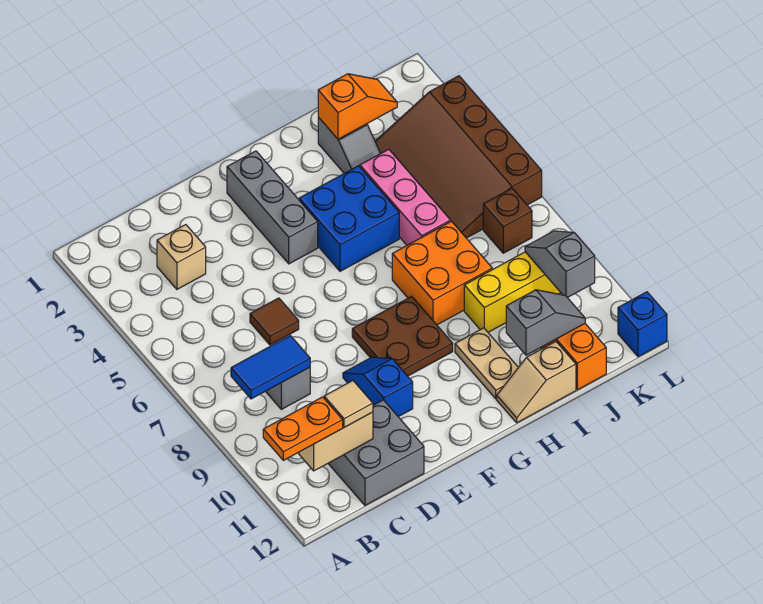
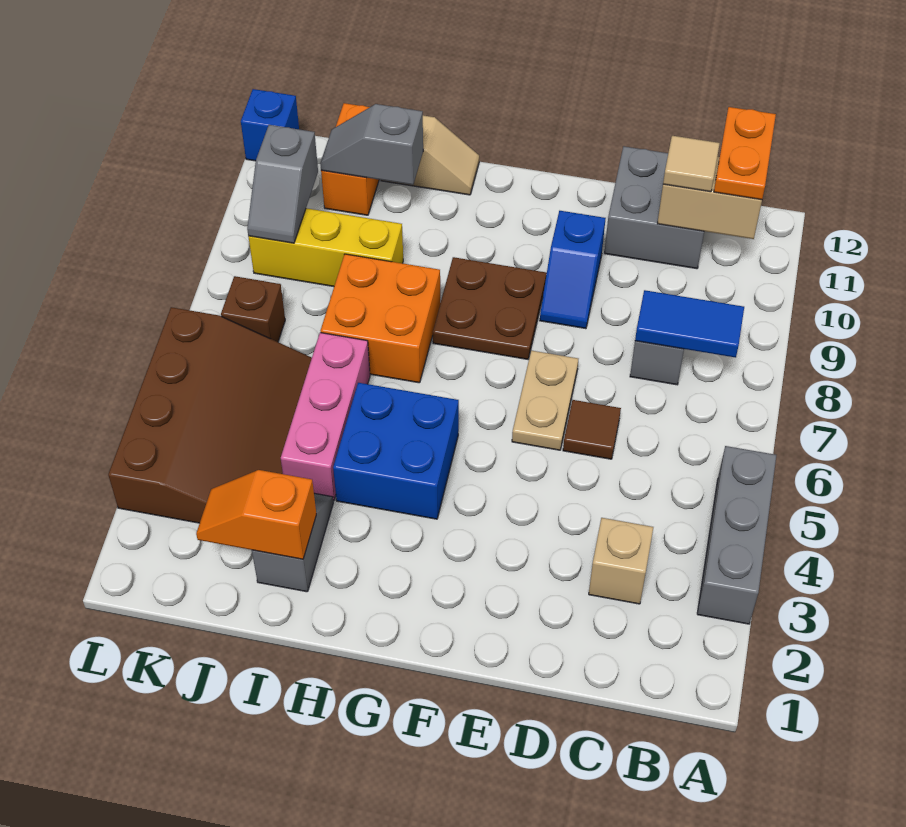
orange 1x2 plate [263,397,343,460] -> orange 1x2 plate turned to [714,107,776,200]
grey 1x3 brick [227,151,318,264] -> grey 1x3 brick moved to [697,446,776,624]
tan 1x2 plate [455,328,518,399] -> tan 1x2 plate moved to [512,351,578,450]

